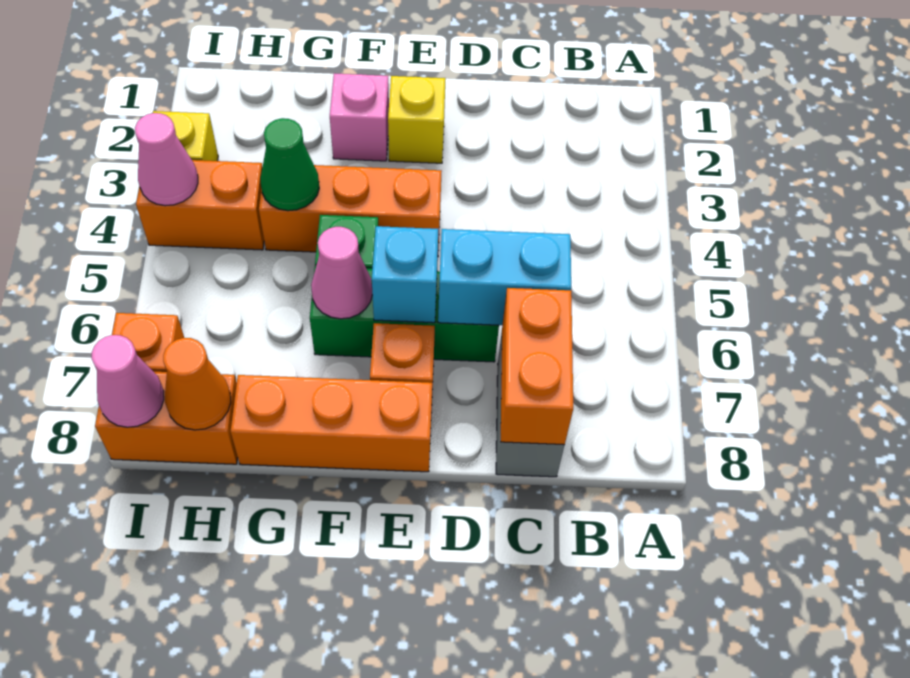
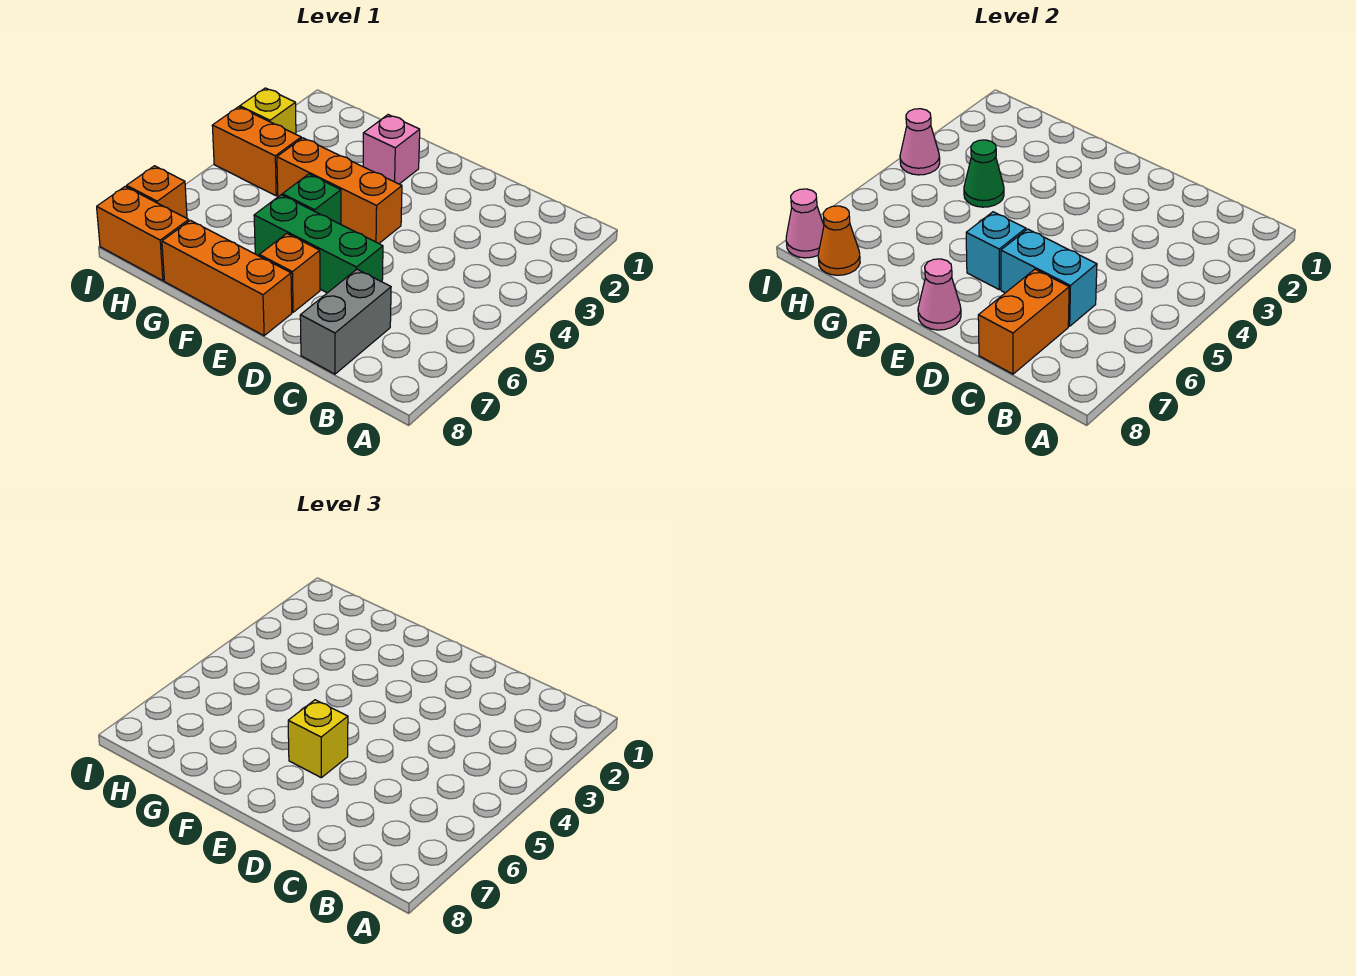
yellow 1x1 brick [388,76,446,163] -> yellow 1x1 brick moved to [288,700,348,778]
pink 1x1 cone [311,227,372,319] -> pink 1x1 cone moved to [918,259,961,330]

